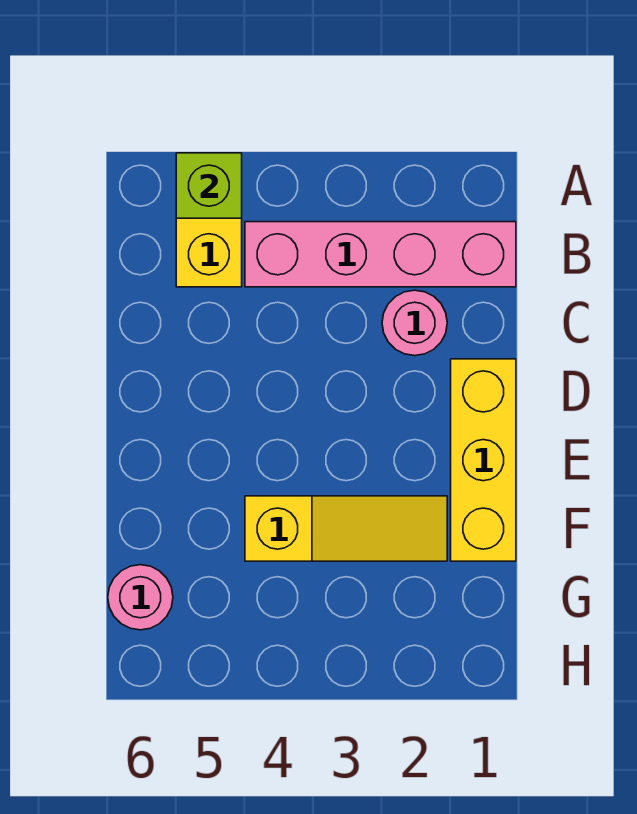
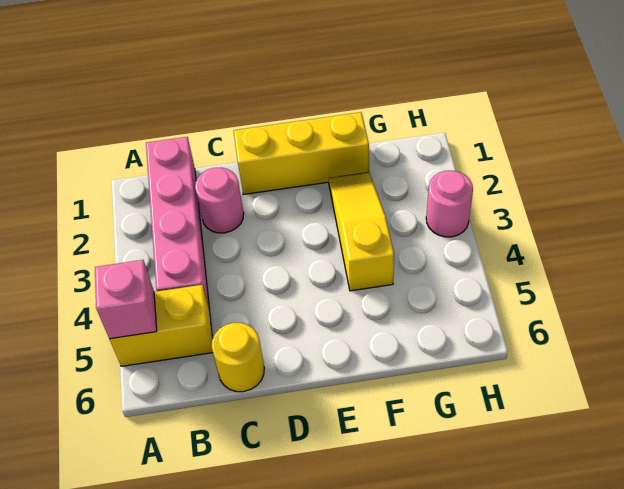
lime 1x1 brick [176,153,242,218] -> pink 1x1 brick [95,260,157,339]
none -> yellow 1x1 round brick [211,323,264,392]
pink 1x1 round brick [108,565,173,630] -> pink 1x1 round brick moved to [426,171,473,237]

